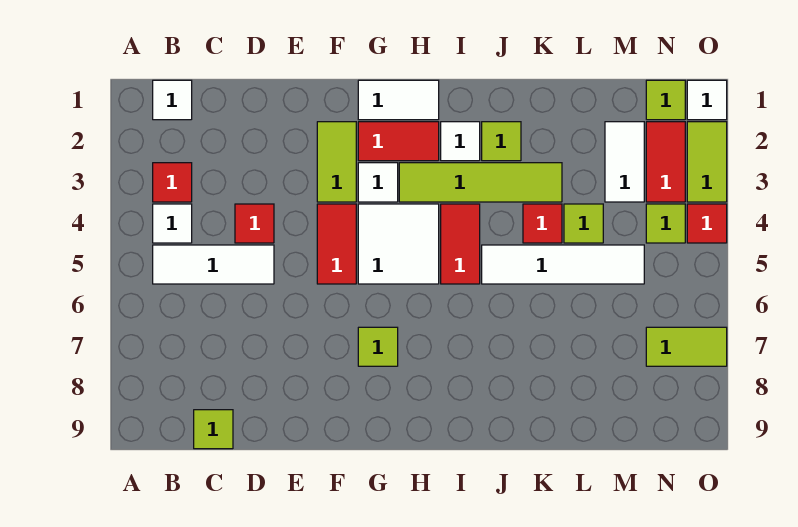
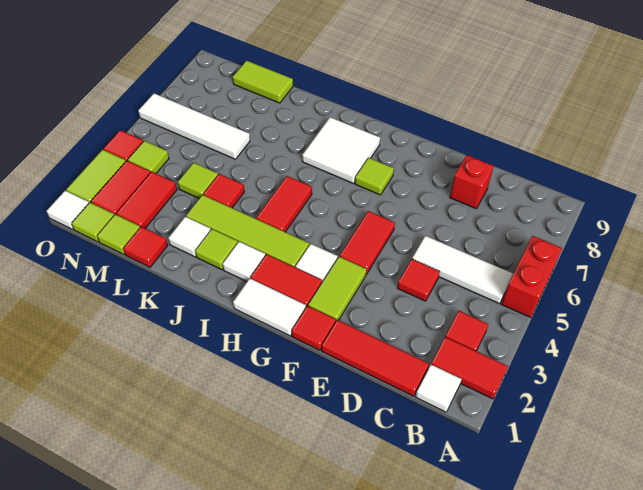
none -> red 1x2 tile [431,337,508,399]
none -> red 1x2 brick [501,236,562,318]
white 1x1 tile [153,204,192,243] -> white 1x1 tile moved to [168,217,211,257]
none -> red 1x3 tile [322,320,429,396]
lime 1x1 tile [194,410,233,449] -> lime 1x1 tile moved to [97,214,140,254]
none -> red 1x1 brick [450,155,494,209]
none -> red 1x1 tile [292,306,336,350]
white 2x2 tile [358,204,439,284] -> white 2x2 tile moved to [302,117,380,184]
white 1x4 tile [482,245,644,284] -> white 1x4 tile moved to [138,93,250,159]
none -> red 1x1 tile [123,227,168,267]
white 1x2 tile [605,122,644,202] -> red 1x2 tile [116,172,177,228]
lime 1x2 tile [646,327,727,366] -> lime 1x2 tile moved to [233,61,293,103]

